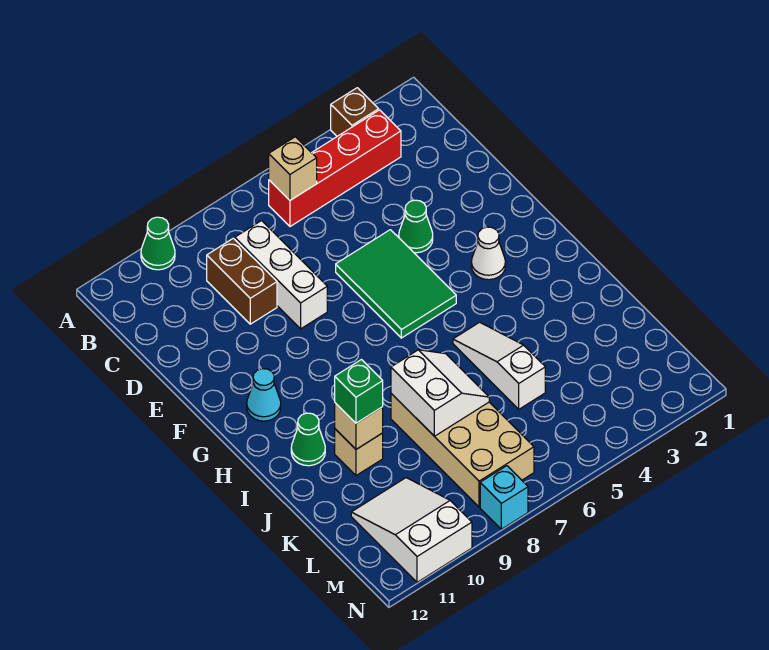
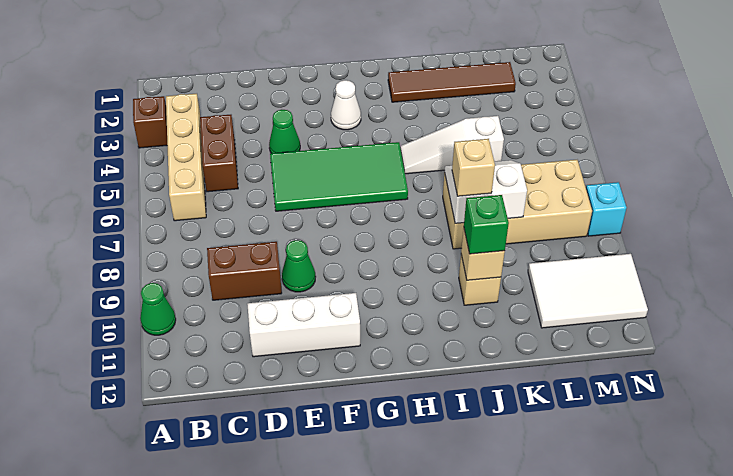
red 1x4 brick [269,110,401,226] -> tan 1x4 brick [166,94,206,221]
tan 1x1 brick [269,137,317,200] -> tan 1x1 brick moved to [452,139,495,196]
none -> brown 1x2 brick [200,115,238,192]
white 1x3 brick [235,221,327,329] -> white 1x3 brick moved to [247,293,360,357]
green 2x3 tile [336,230,456,338] -> green 2x4 tile [270,142,408,211]
cyan 1x1 cone [247,369,281,421] -> none
none -> brown 1x4 tile [388,62,516,102]
green 1x1 cone [291,413,325,466] -> green 1x1 cone moved to [282,240,316,292]
white 2x3 slope [351,478,472,582] -> white 2x3 tile [528,254,648,328]

